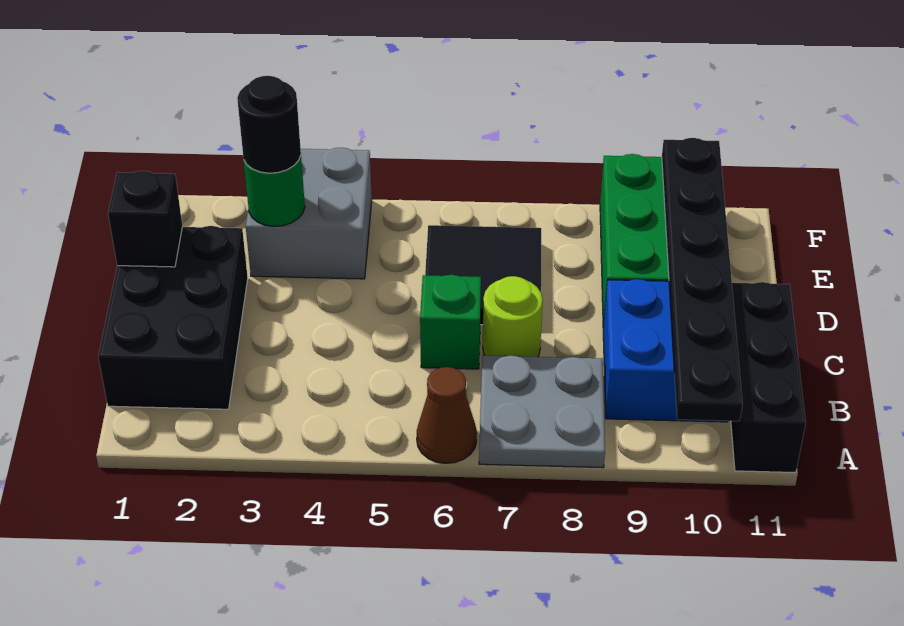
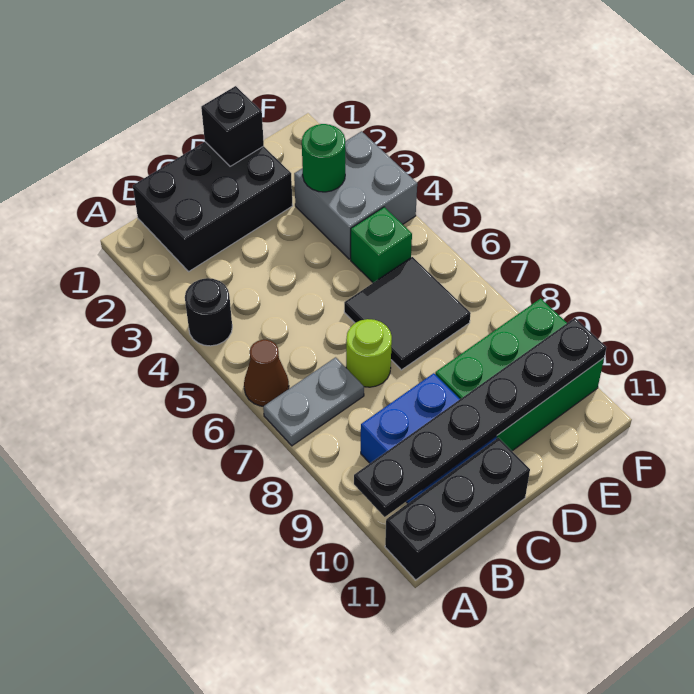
grey 2x2 plate [479,355,605,468] -> grey 1x2 plate [263,357,364,446]
green 1x1 brick [420,275,481,369] -> green 1x1 brick moved to [351,207,412,283]
black 1x1 round brick [237,76,301,173] -> black 1x1 round brick moved to [185,278,232,346]

